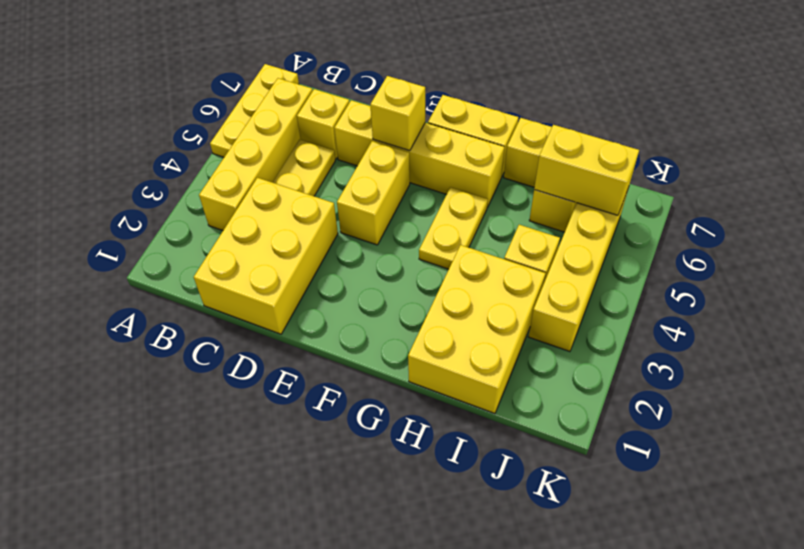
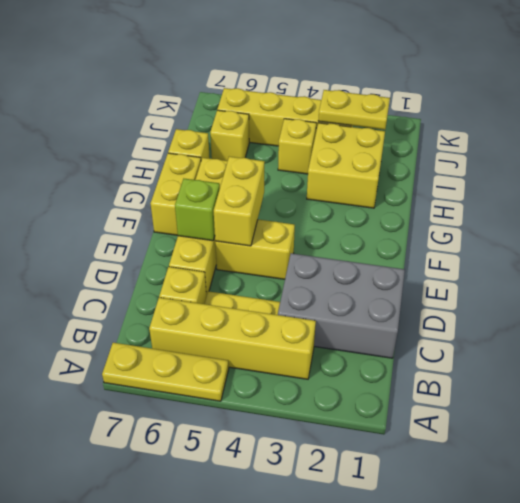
yellow 2x3 brick [194,178,338,334] -> grey 2x3 brick [278,253,405,358]
yellow 1x1 brick [370,76,425,151] -> lime 1x1 brick [175,179,220,241]
yellow 1x2 plate [419,187,488,269] -> yellow 1x2 plate moved to [318,90,390,130]
yellow 2x3 brick [408,245,546,414] -> yellow 2x2 brick [307,123,385,208]
yellow 1x2 brick [534,125,639,215] -> yellow 1x2 brick moved to [214,157,265,246]

